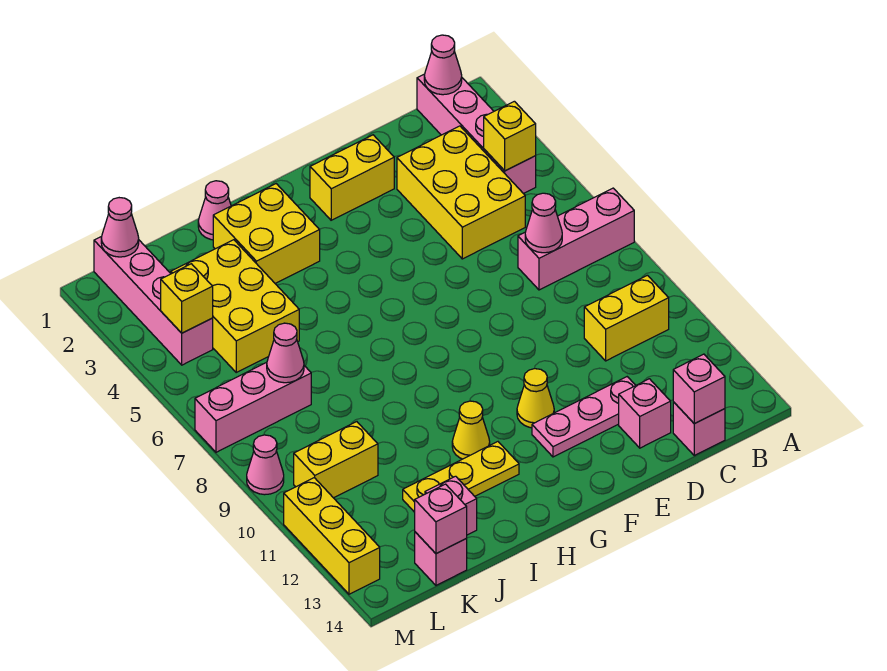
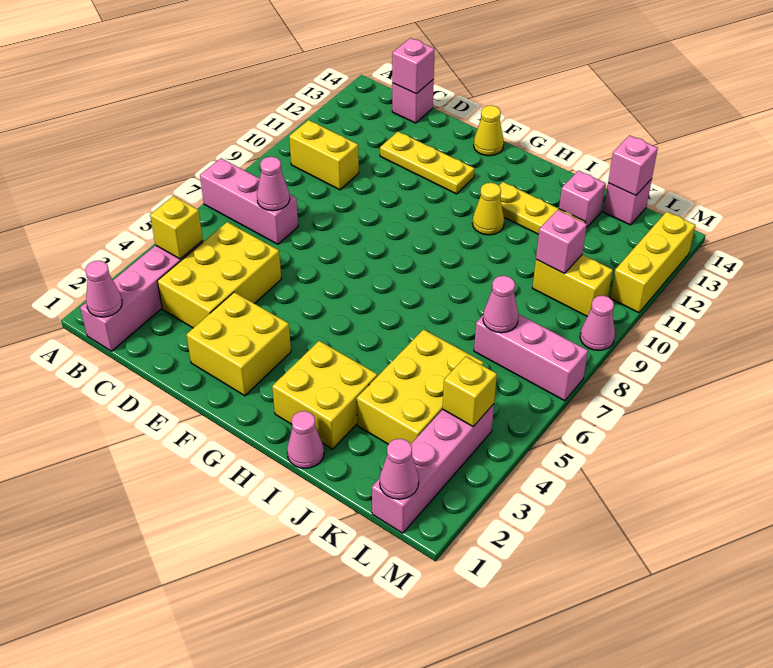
pink 1x3 plate [532,377,636,457] -> yellow 1x3 plate [380,131,475,194]
pink 1x1 brick [619,379,671,448] -> pink 1x1 brick moved to [536,210,587,273]
yellow 1x2 brick [310,135,394,220] -> yellow 2x2 brick [186,292,291,396]
yellow 1x1 cone [517,369,554,428] -> yellow 1x1 cone moved to [474,105,504,156]

